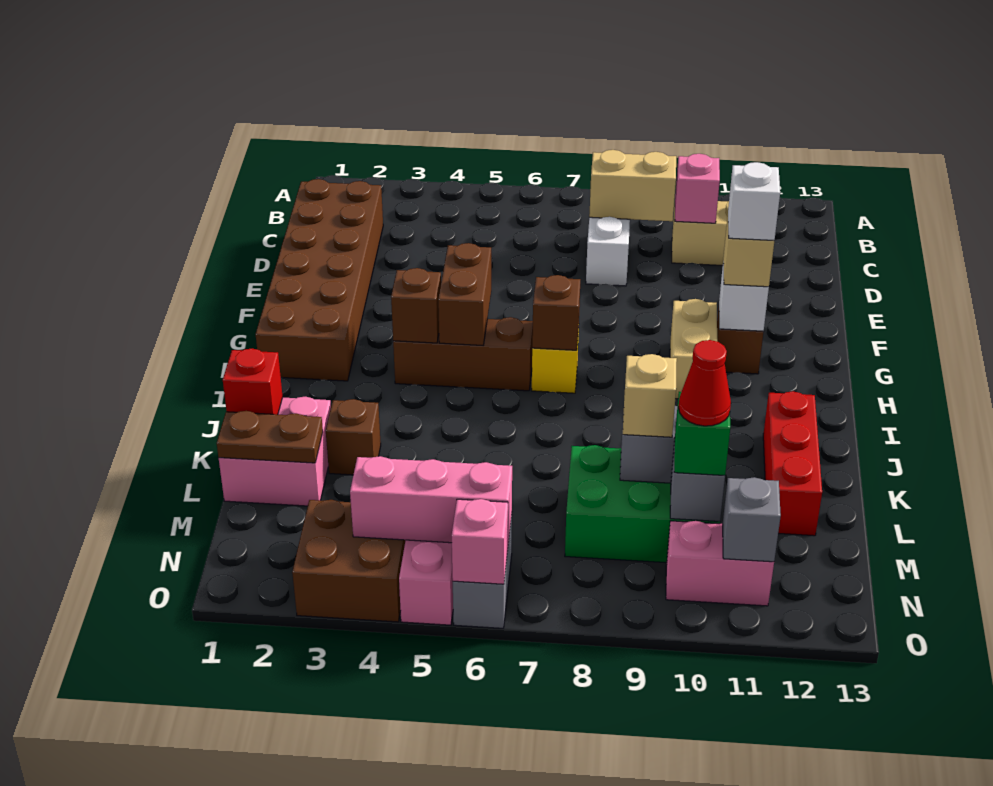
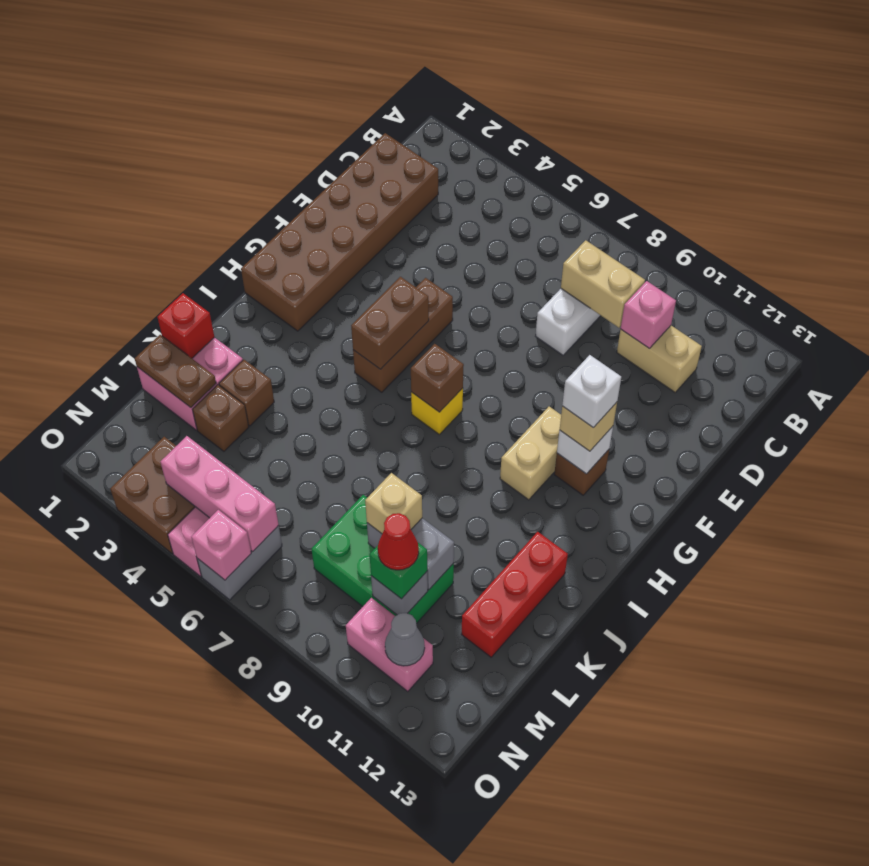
brown 1x3 brick [393,317,533,391] -> brown 1x3 brick turned to [353,278,453,392]
brown 1x1 brick [391,268,441,343] -> brown 1x1 brick moved to [192,385,249,451]
grey 1x1 brick [723,477,781,562] -> grey 1x1 cone [385,613,425,666]

